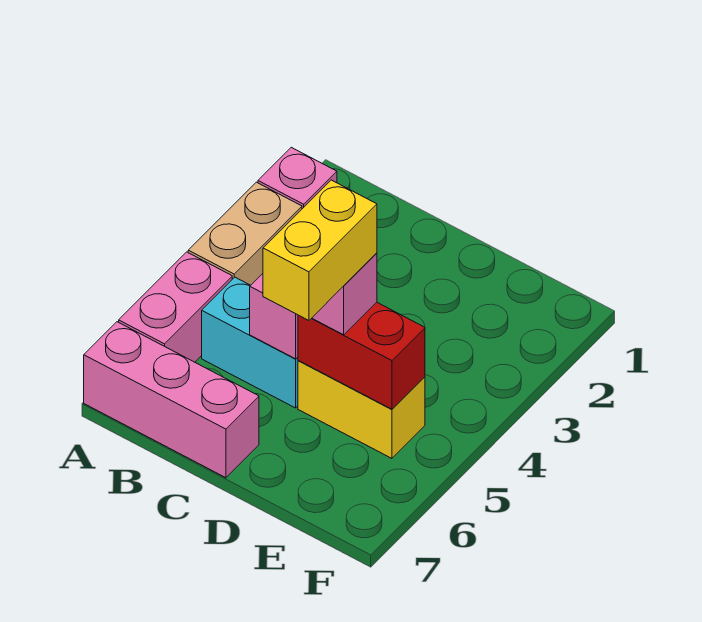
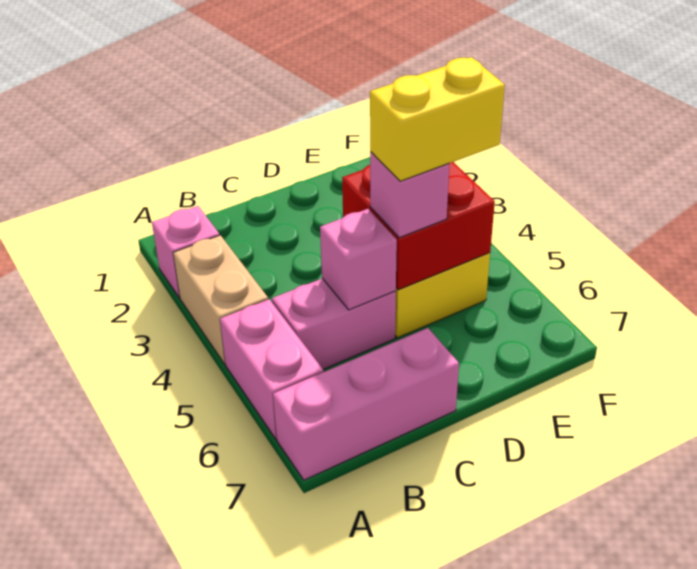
cyan 1x2 brick [202,277,298,408] -> pink 1x2 brick [272,278,396,369]
red 1x2 brick [298,302,425,409] -> red 2x2 brick [342,162,495,290]
yellow 1x2 brick [263,180,377,320] -> yellow 1x2 brick turned to [370,57,505,181]

